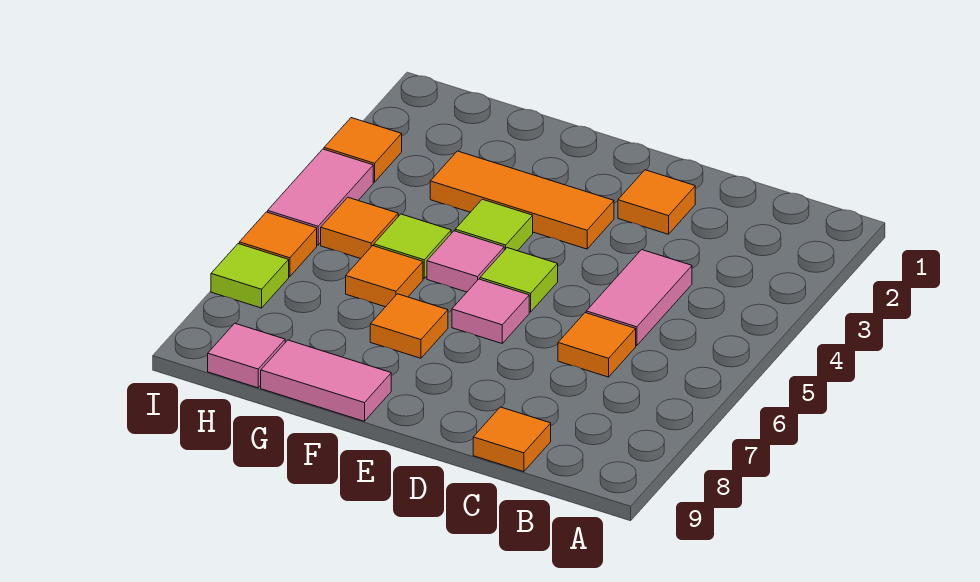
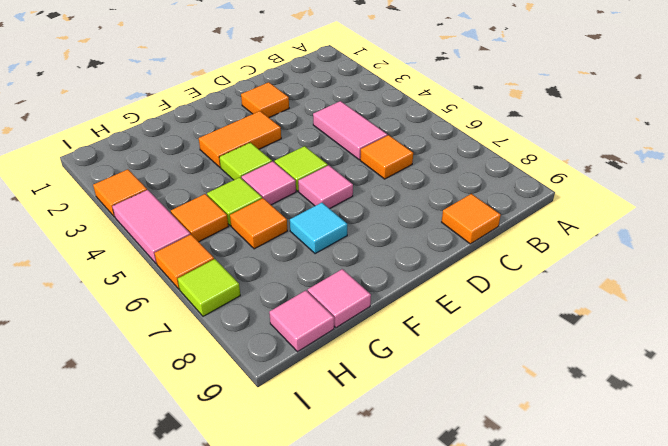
orange 1x3 tile [430,151,614,249] -> orange 1x2 tile [199,111,281,167]
orange 1x1 tile [370,294,448,358] -> cyan 1x1 tile [290,203,347,254]
pink 1x2 tile [261,340,391,421] -> pink 1x1 tile [308,269,371,328]

